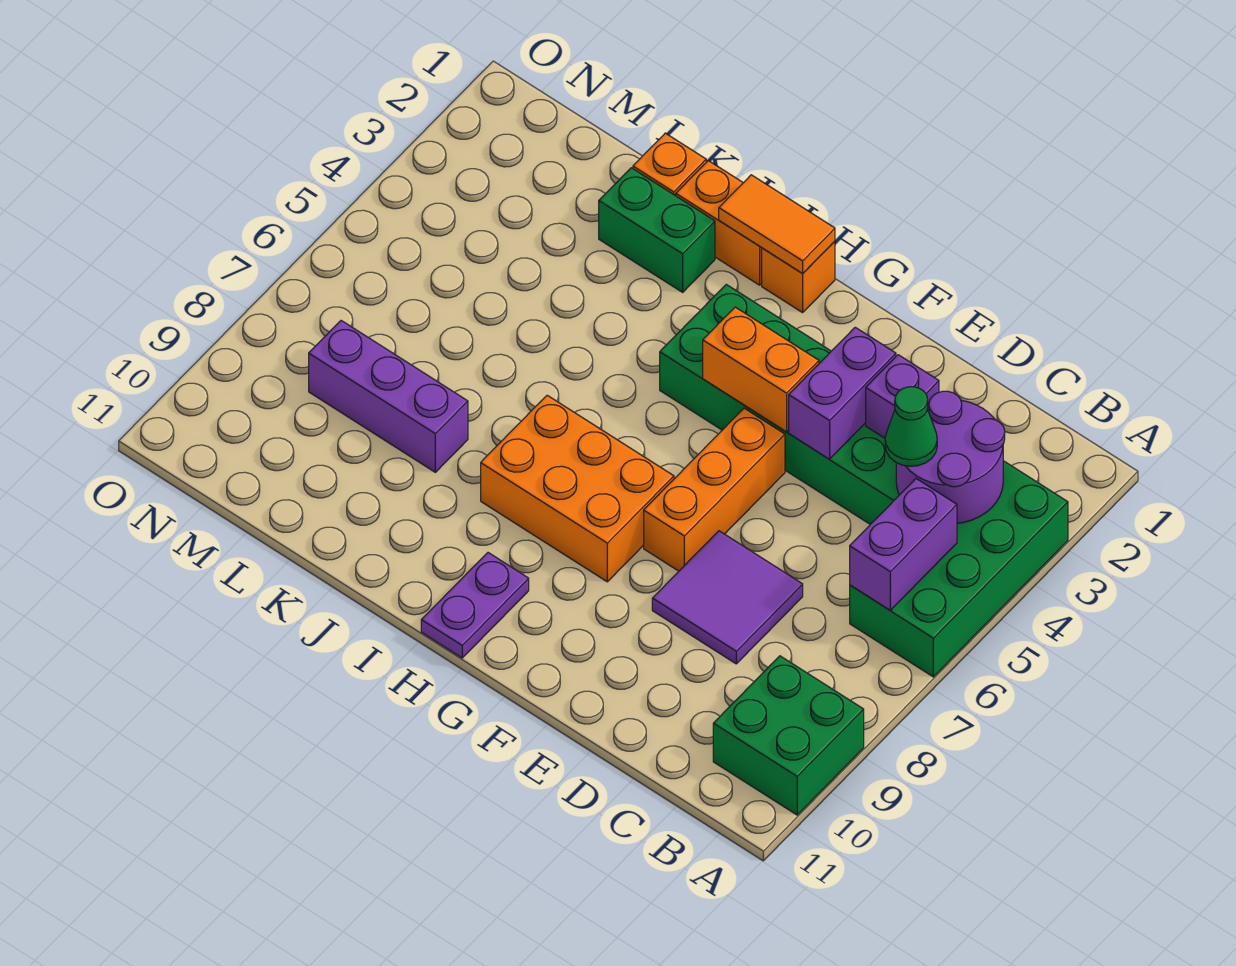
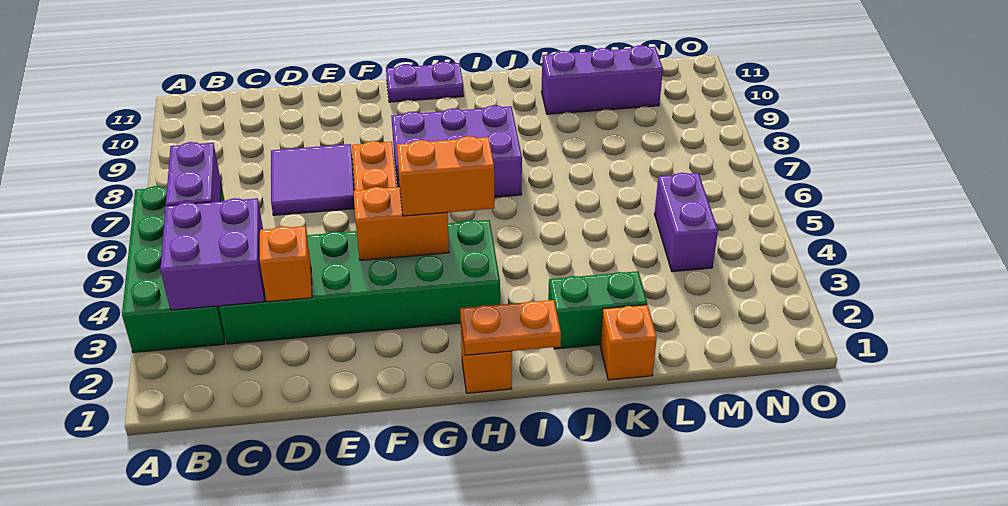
green 2x2 brick [713,656,864,815] -> none
purple 2x2 round brick [896,391,1005,524] -> purple 2x2 brick [160,198,264,310]
green 1x1 cone [885,387,937,466] -> none
purple 1x1 brick [866,355,939,438] -> orange 1x1 brick [260,226,312,302]
purple 1x2 brick [789,327,896,459] -> purple 1x2 brick moved to [654,173,718,272]
orange 2x3 brick [481,395,674,582] -> purple 2x3 brick [391,105,522,197]
orange 1x2 tile [719,175,835,274] -> orange 1x2 plate [460,300,561,355]
purple 1x2 plate [421,553,529,658] -> purple 1x2 plate turned to [386,62,464,102]
orange 1x2 brick [676,161,762,285] -> orange 1x2 brick moved to [397,136,494,216]
purple 1x3 brick [309,321,468,472] -> purple 1x3 brick moved to [541,45,663,114]

